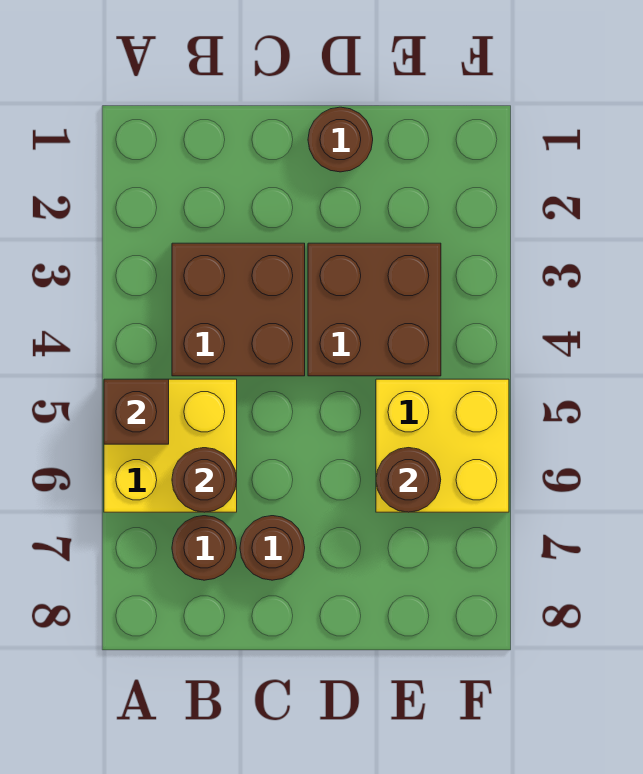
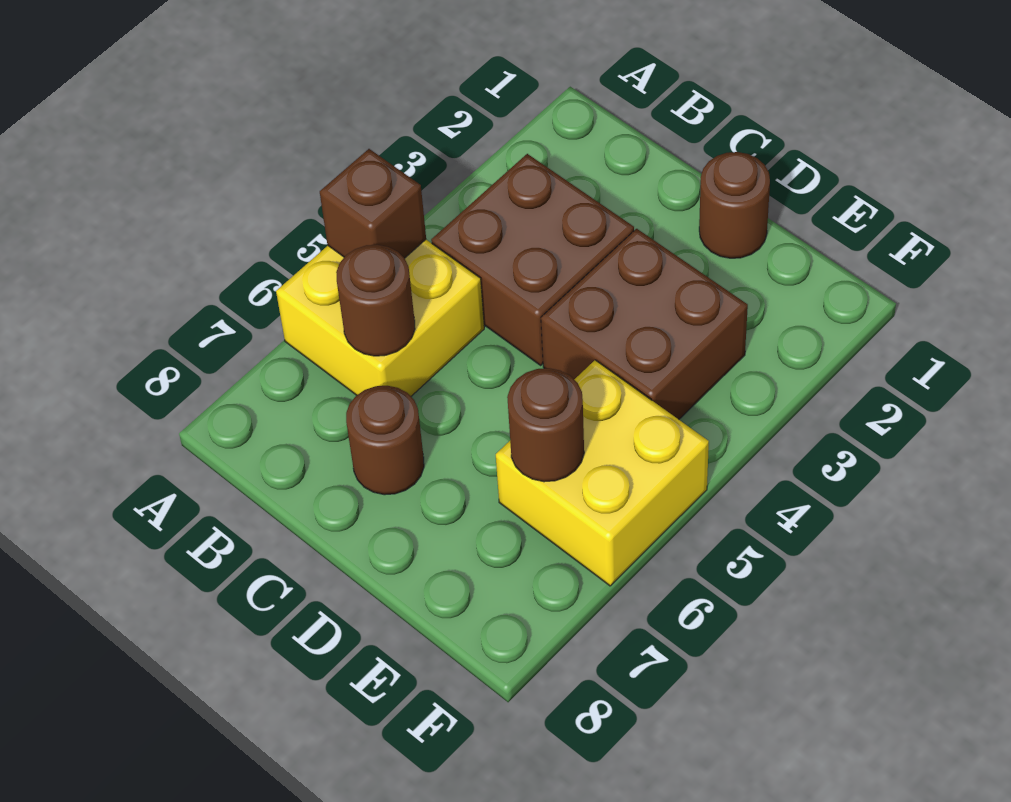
brown 1x1 round brick [172,516,237,580] -> none

